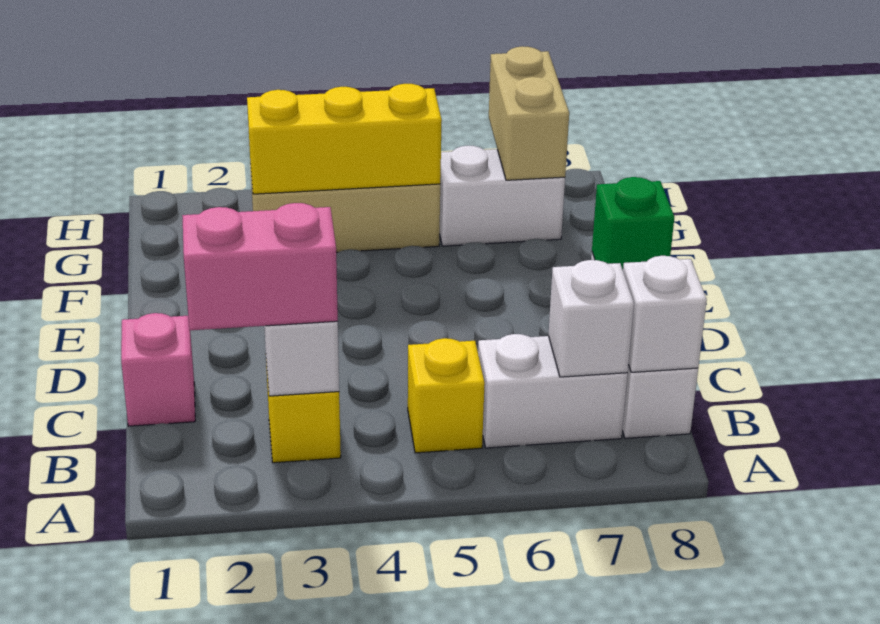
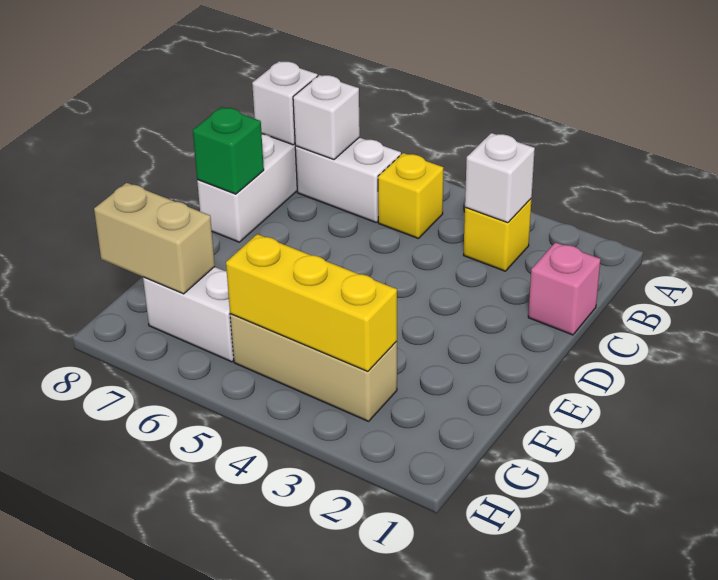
pink 1x2 brick [182,203,338,330] -> none
tan 1x2 brick [489,46,569,180] -> tan 1x2 brick turned to [94,183,215,294]

